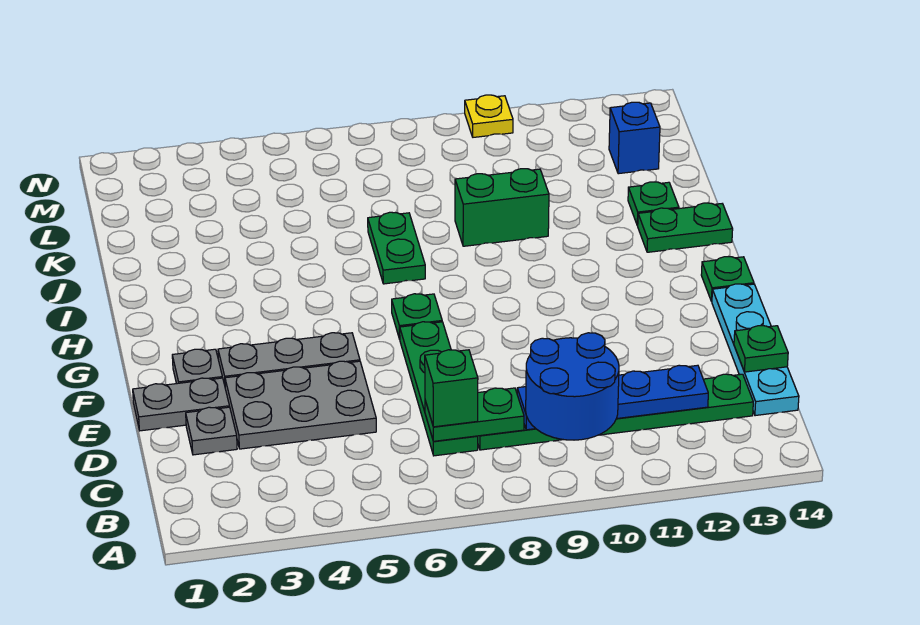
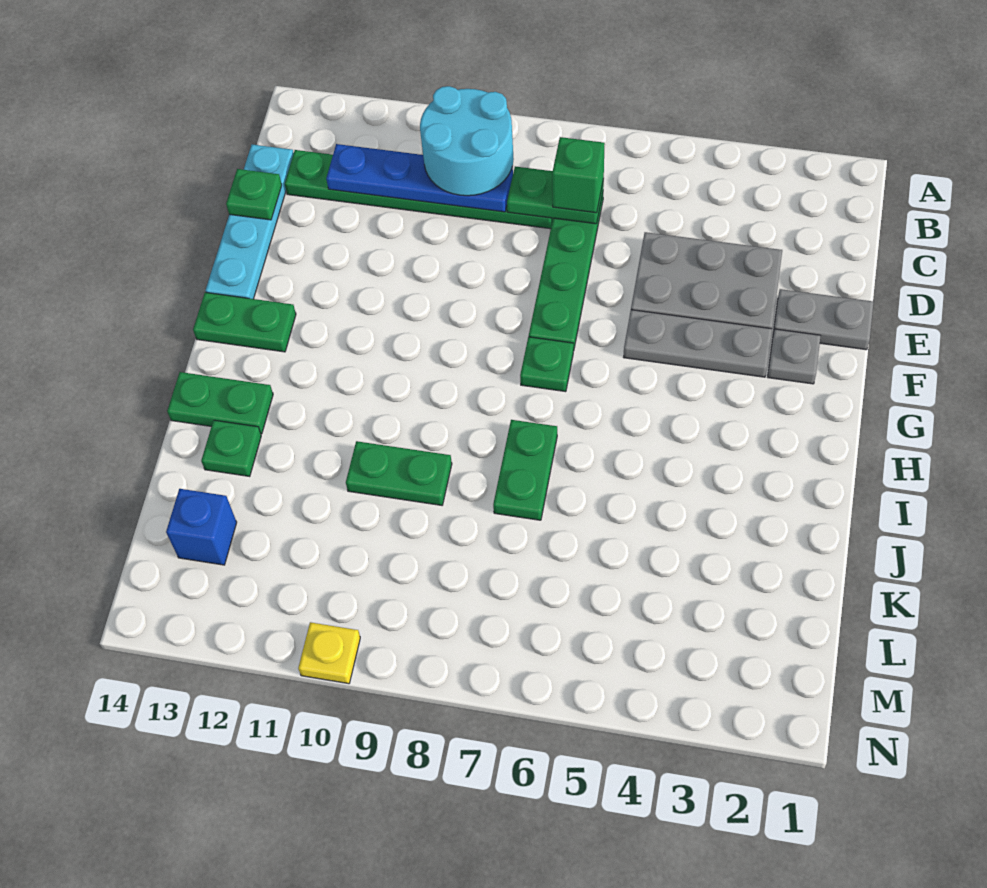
blue 2x2 round brick [526,333,619,440] -> cyan 2x2 round brick [420,86,514,196]
grey 1x1 plate [186,407,237,455] -> none
green 1x1 plate [701,257,754,301] -> green 1x2 plate [193,292,296,352]
green 1x2 brick [455,169,549,246] -> green 1x2 plate [346,441,452,505]

